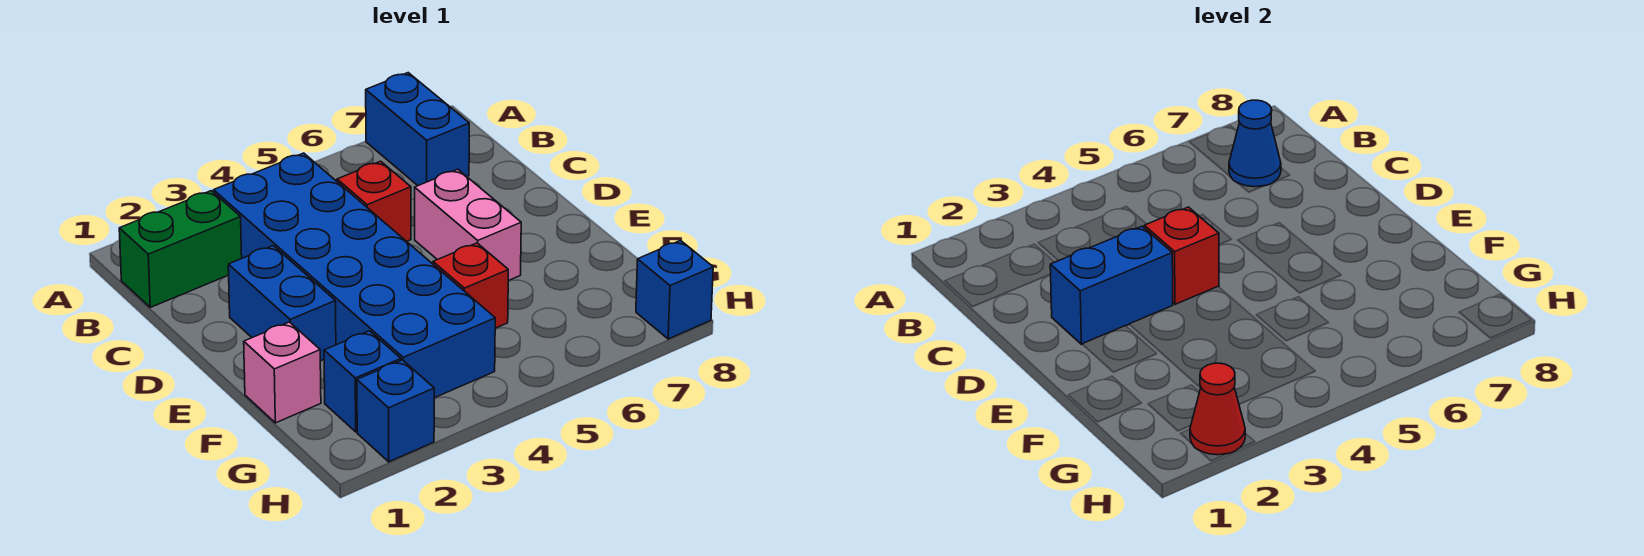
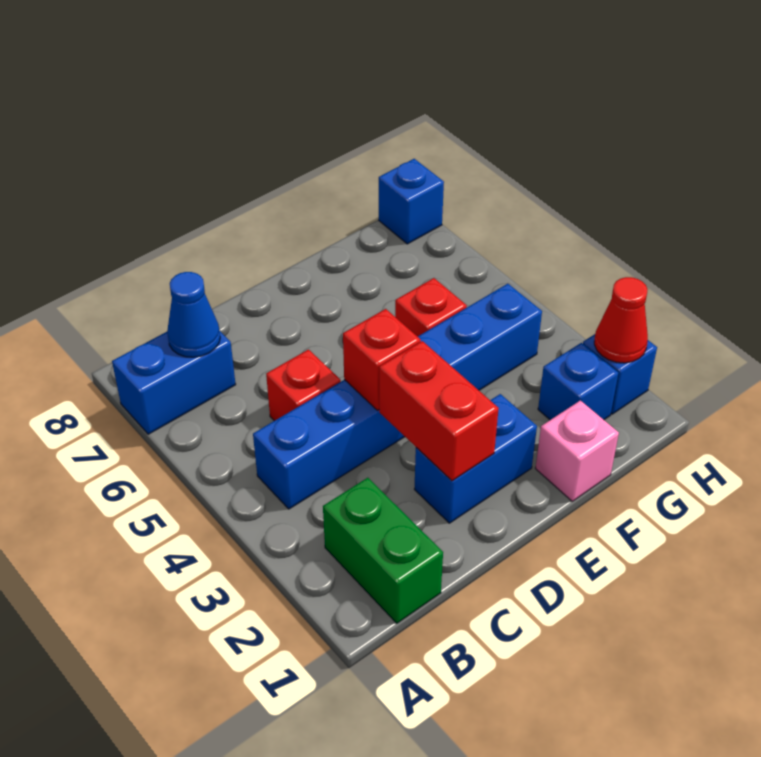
blue 2x6 brick [214,153,495,398] -> blue 1x6 brick [253,284,542,509]
blue 1x2 brick [1050,226,1173,344] -> red 1x2 brick [379,341,499,481]
pink 1x2 brick [415,169,521,281] -> none

